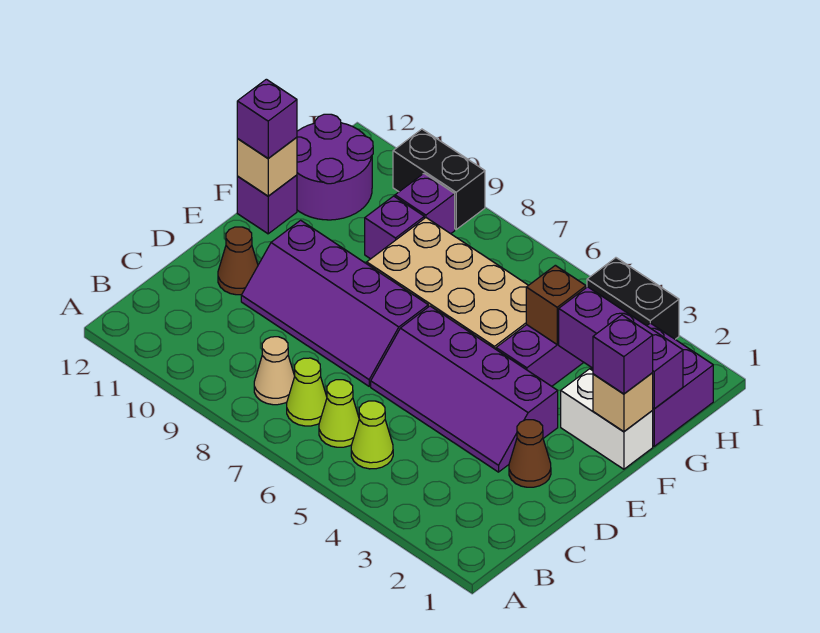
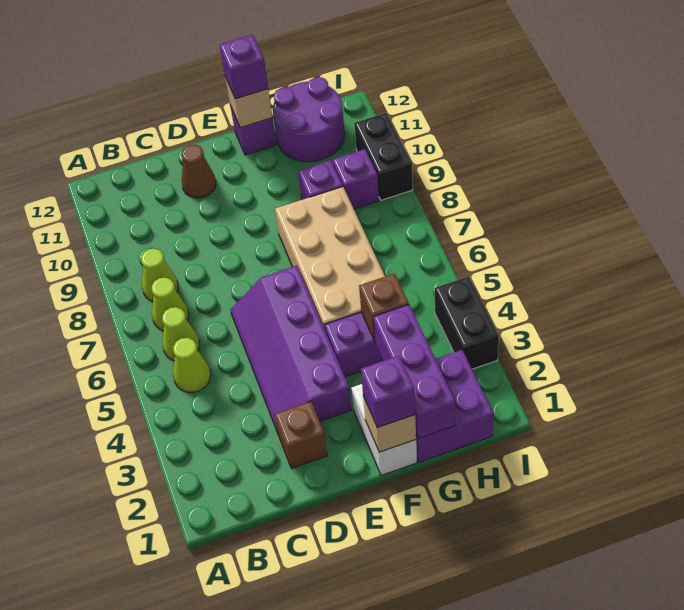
tan 1x1 cone [254,337,295,405] -> lime 1x1 cone [141,249,178,302]
brown 1x1 cone [509,420,551,487] -> brown 1x1 brick [275,401,327,468]
purple 2x4 slope [241,220,428,386] -> none

